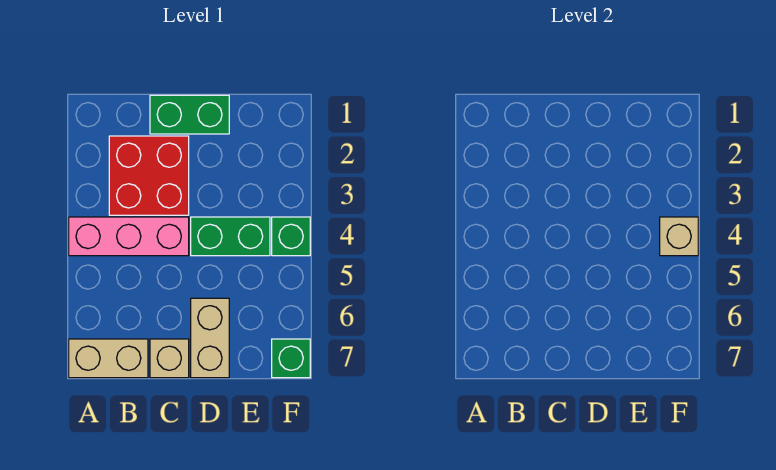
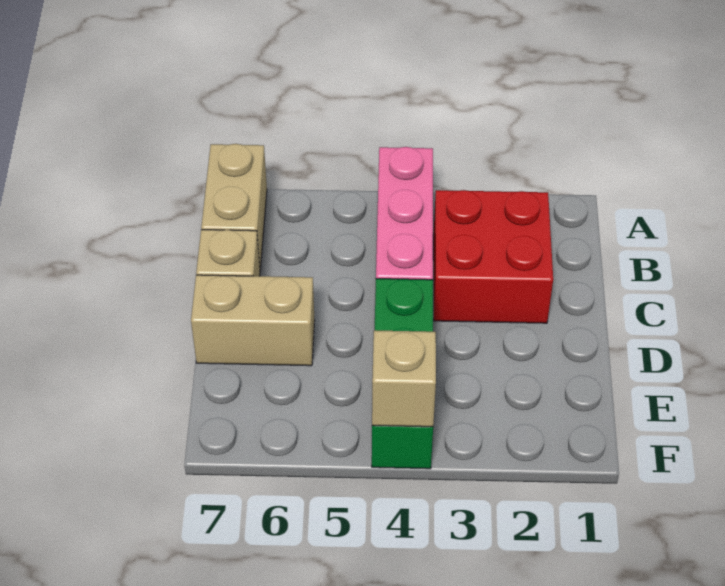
green 1x2 brick [150,95,229,134] -> none
green 1x1 brick [272,339,310,378] -> none

